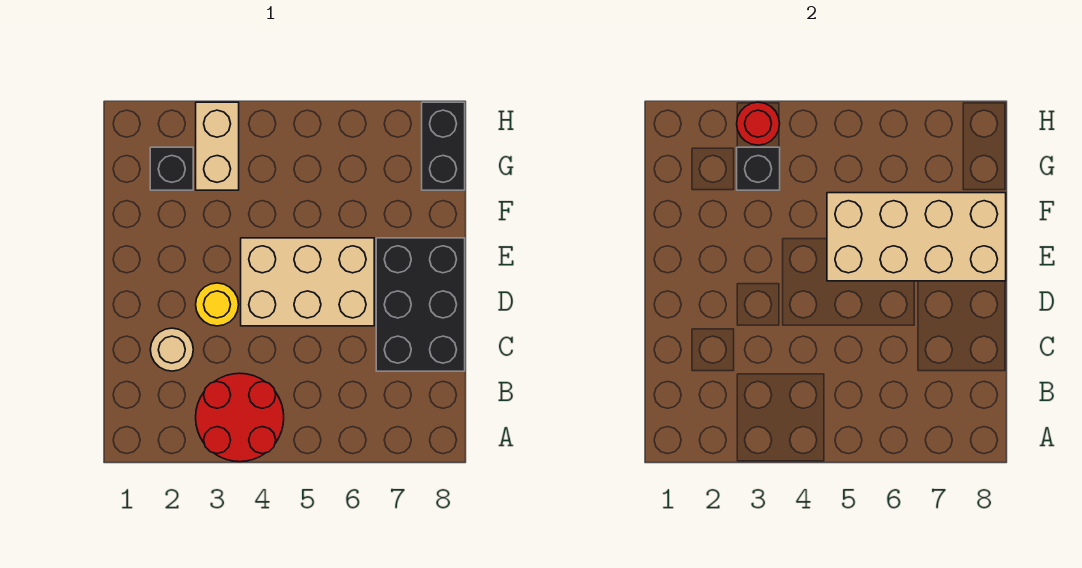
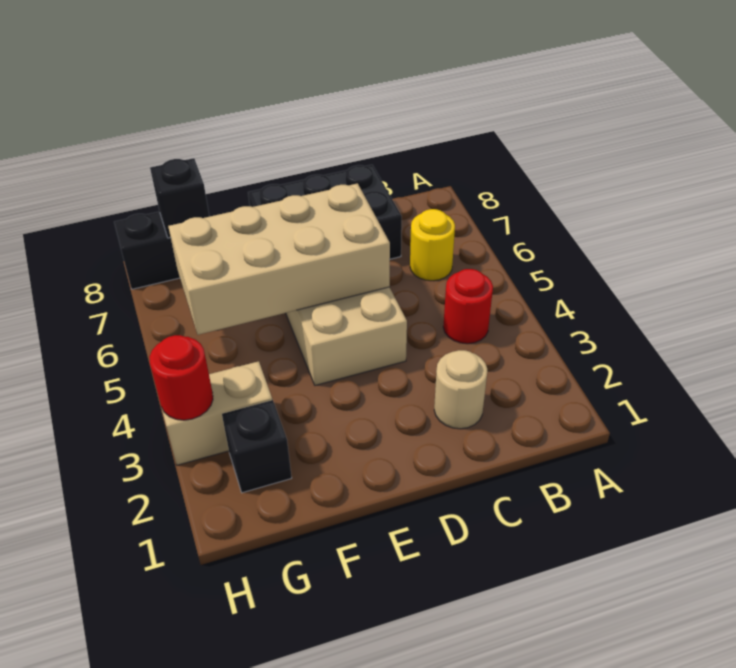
red 2x2 round brick [196,373,284,462] -> red 1x1 round brick [443,269,493,344]
yellow 1x1 round brick [196,283,239,326] -> yellow 1x1 round brick moved to [410,209,455,281]
tan 2x4 brick [827,193,1006,281] -> tan 2x4 brick turned to [168,183,390,335]
black 1x1 brick [737,147,780,190] -> black 1x1 brick moved to [150,158,209,238]

